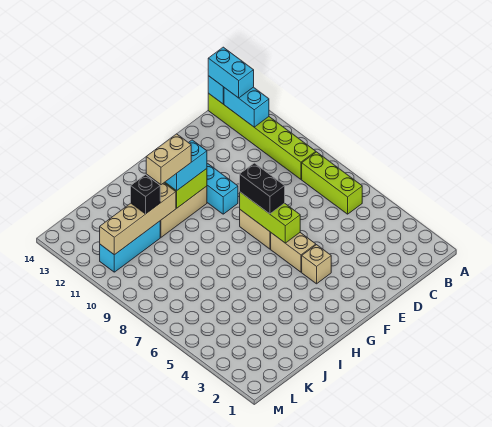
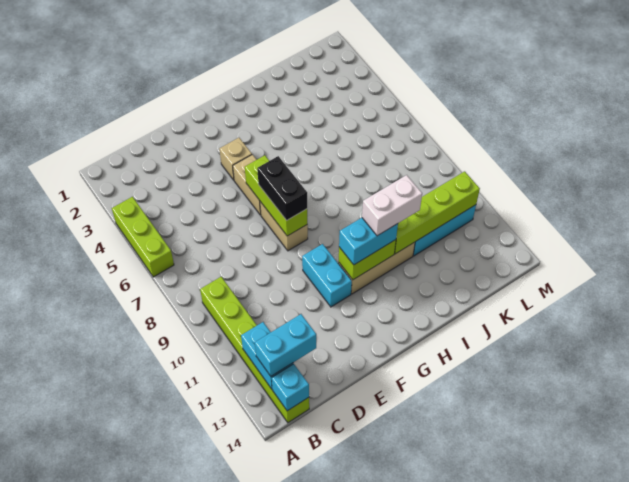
lime 1x3 brick [302,152,362,214] -> lime 1x3 brick moved to [112,197,174,277]
cyan 1x2 brick [208,47,254,98] -> cyan 1x2 brick turned to [255,314,316,376]
tan 1x2 brick [146,134,191,185] -> white 1x2 brick [362,175,422,236]
tan 1x4 brick [100,183,176,255] -> lime 1x4 brick [395,171,480,254]
black 1x1 brick [131,175,160,214] -> none

